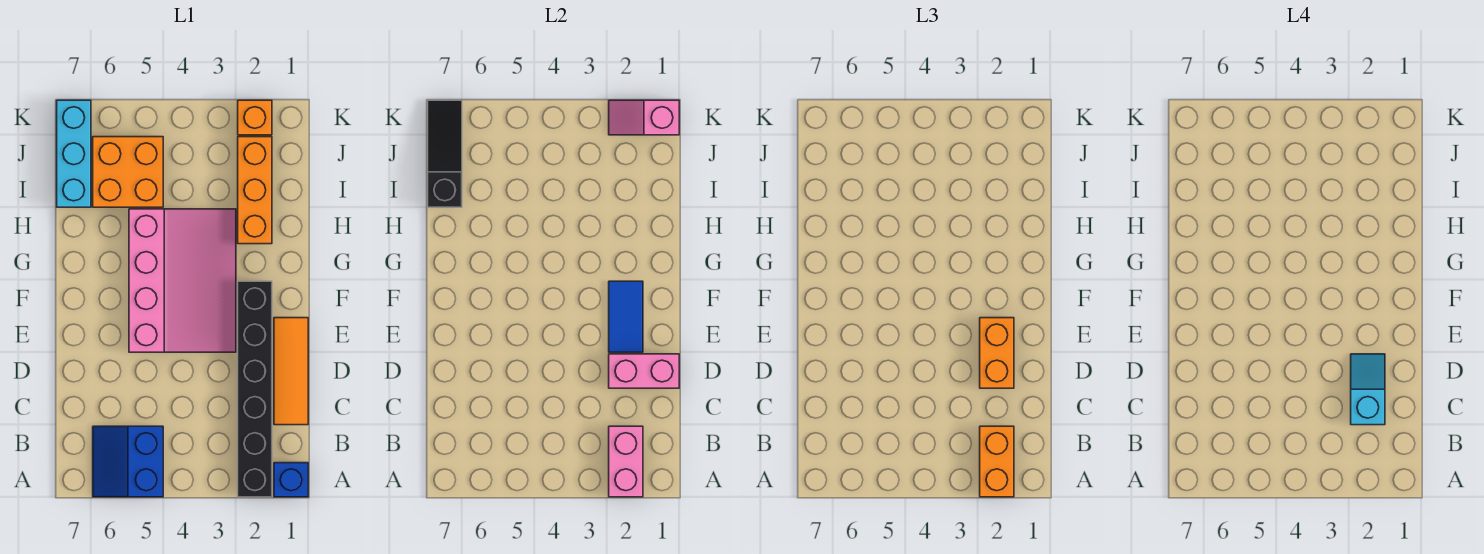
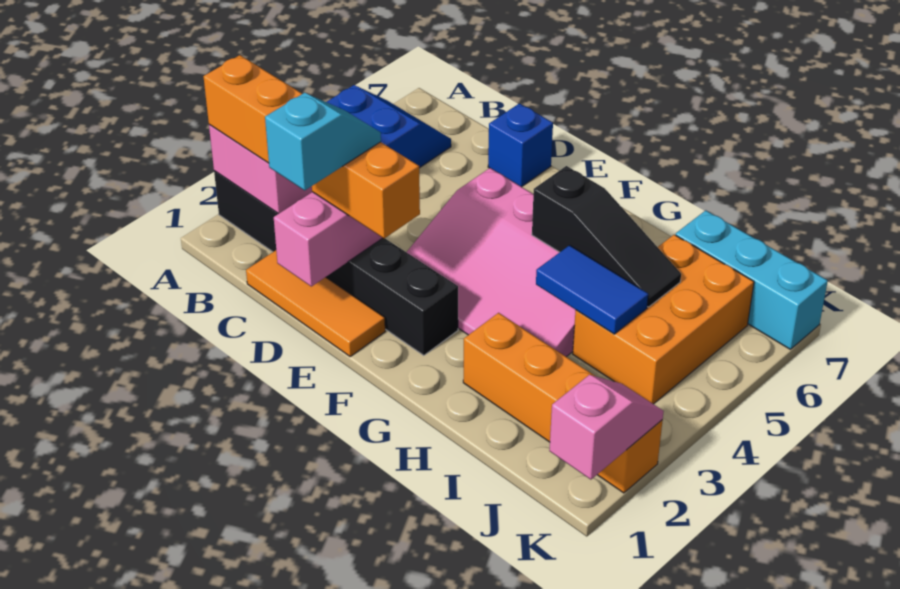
blue 1x1 brick [274,463,308,497] -> blue 1x1 brick moved to [488,103,553,187]
cyan 1x2 slope [1351,354,1385,425] -> cyan 1x2 slope turned to [265,93,381,190]
blue 1x2 tile [609,281,643,352] -> blue 1x2 tile moved to [536,245,648,334]
orange 2x2 brick [93,137,163,207] -> orange 2x3 brick [573,235,754,404]
black 1x3 slope [428,100,462,207] -> black 1x3 slope moved to [532,166,681,307]

